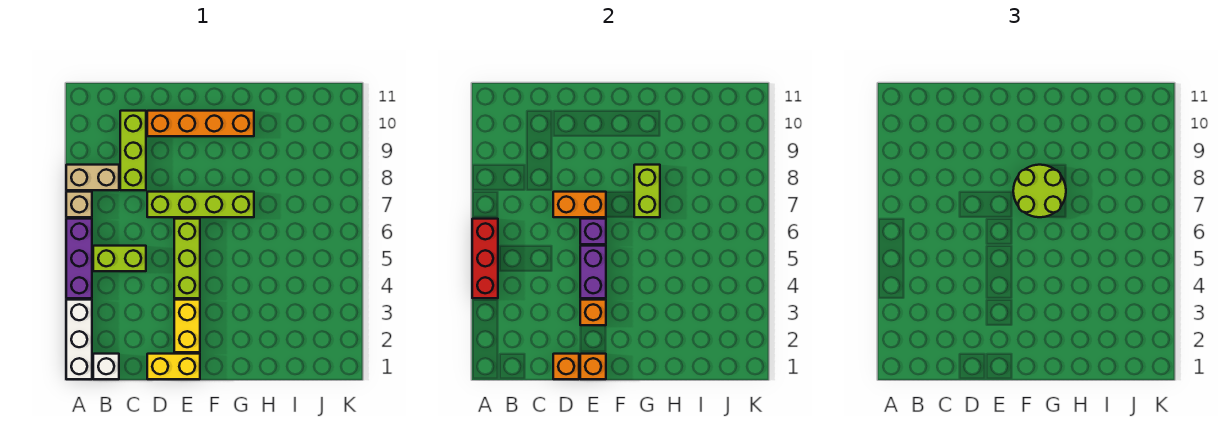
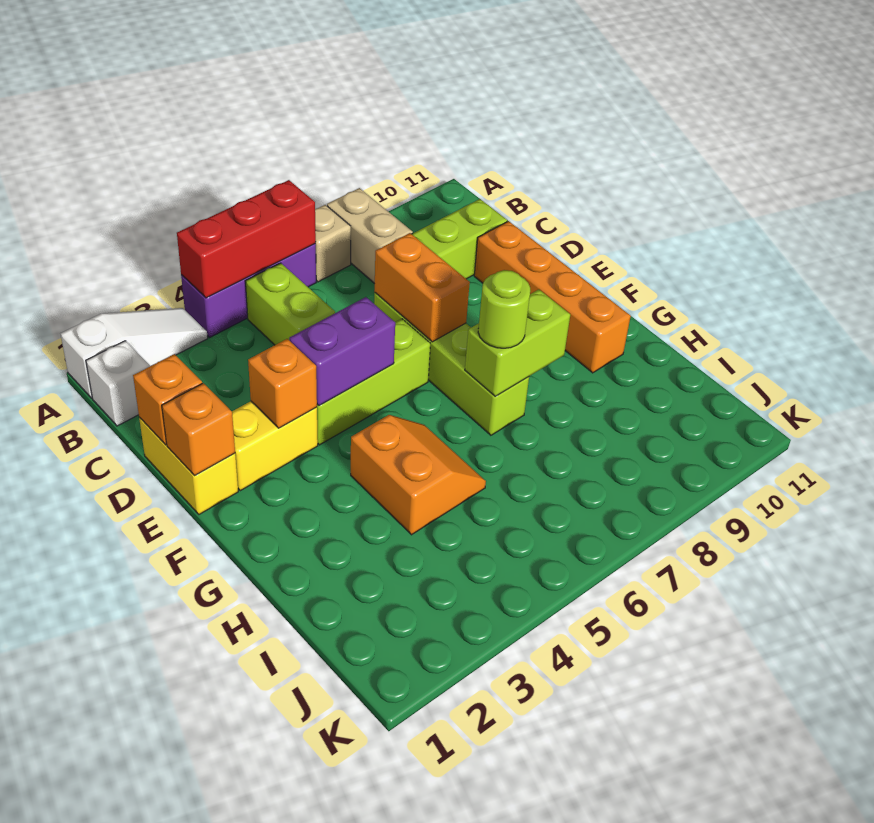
white 1x3 brick [66,300,92,379] -> white 1x3 slope [61,308,208,398]
purple 1x1 brick [580,219,606,244] -> none
lime 2x2 round brick [1013,165,1066,217] -> lime 1x1 round brick [478,270,530,348]
none -> orange 2x2 slope [351,415,486,535]

